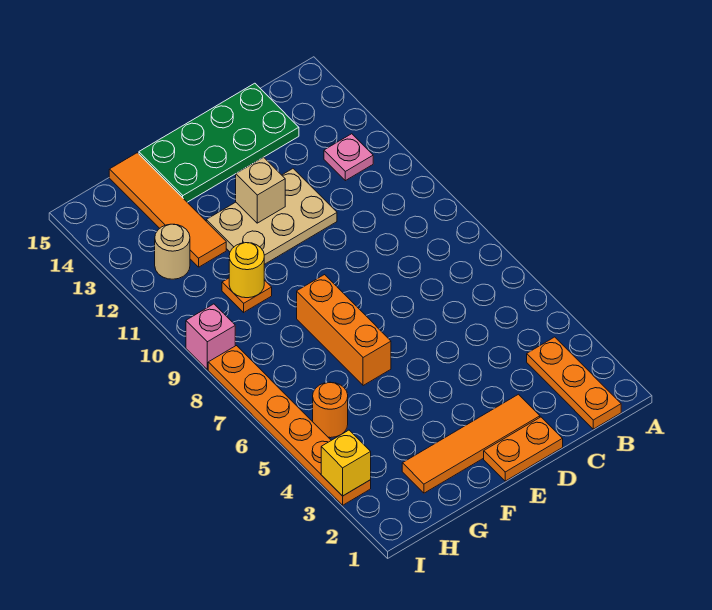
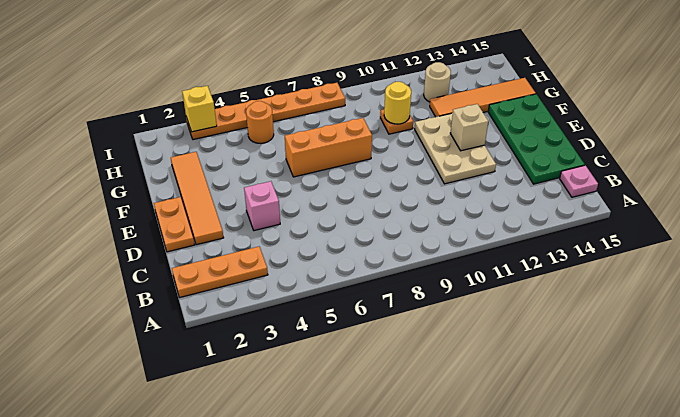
pink 1x1 plate [324,134,373,181] -> pink 1x1 plate moved to [560,165,598,197]
pink 1x1 brick [186,304,235,370] -> pink 1x1 brick moved to [244,181,280,231]

